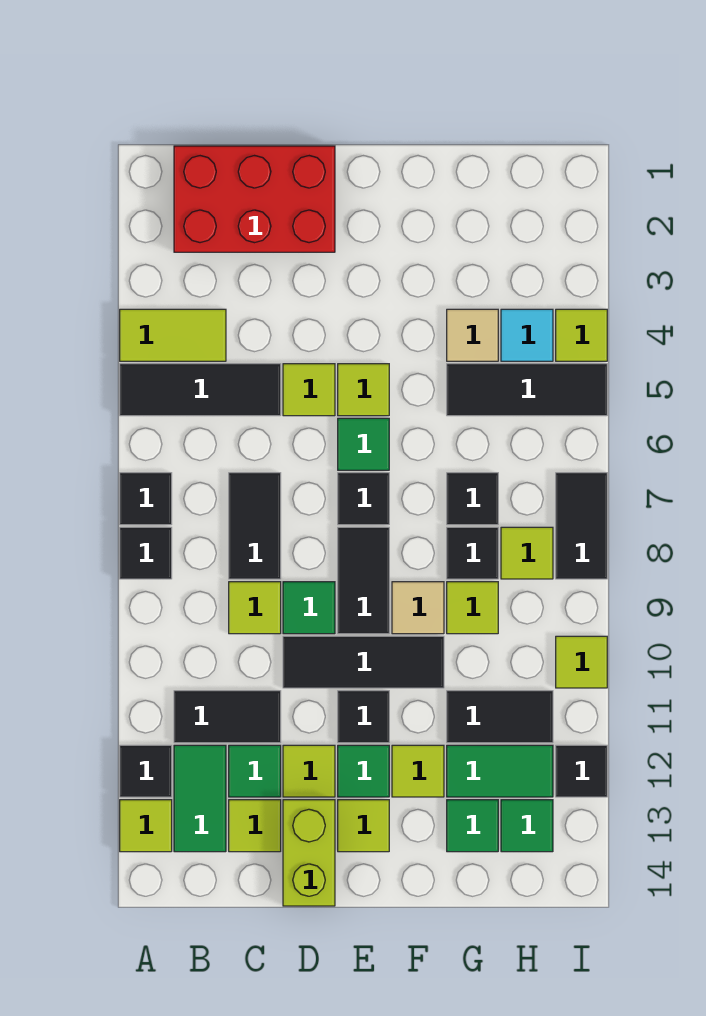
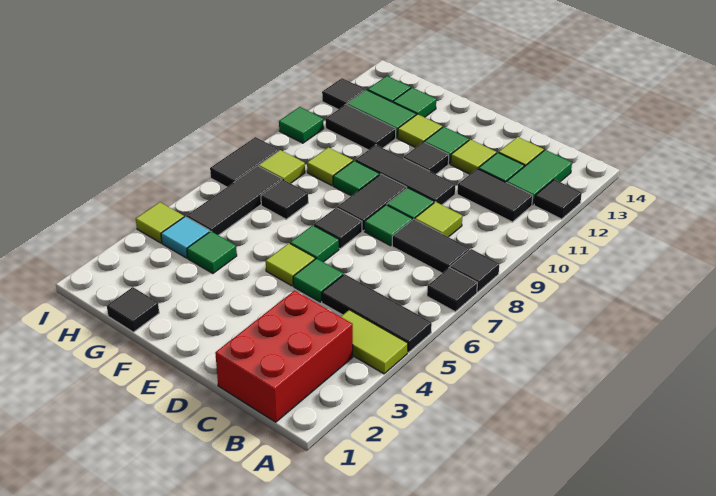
lime 1x1 tile [120,800,172,852] -> none
red 2x3 brick [174,146,335,252] -> red 2x3 brick turned to [215,291,353,422]
black 1x2 tile [229,473,281,579] -> black 1x2 tile turned to [392,219,470,273]
lime 1x1 tile [283,364,335,416] -> green 1x1 tile [293,258,343,302]
none -> green 1x1 tile [364,205,412,246]
lime 1x2 brick [283,800,335,906] -> none
lime 1x1 tile [338,800,389,852] -> none
tan 1x1 tile [392,582,444,634] -> green 1x1 tile [333,161,379,196]
tan 1x1 tile [447,309,498,361] -> green 1x1 tile [187,231,237,273]
black 1x3 tile [447,364,607,416] -> black 1x3 tile turned to [186,166,282,235]
black 1x1 tile [447,527,498,579] -> black 1x1 tile moved to [107,287,159,332]
lime 1x1 tile [556,636,607,688] -> green 1x1 tile [279,107,324,143]

